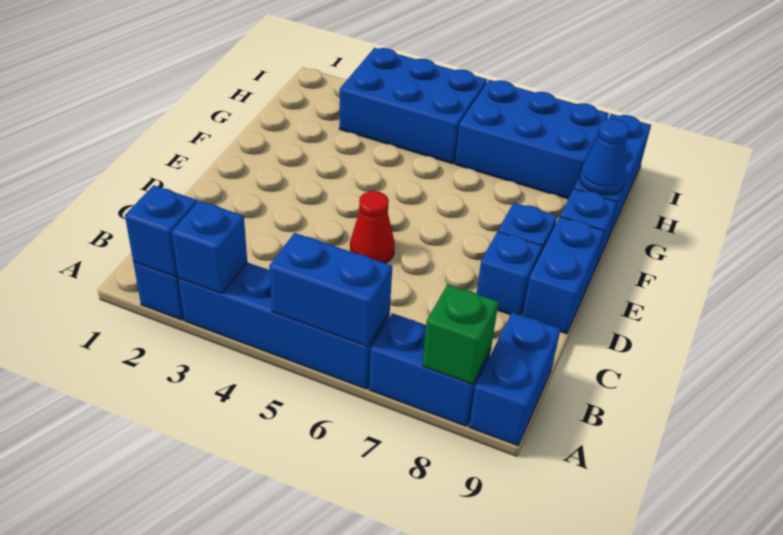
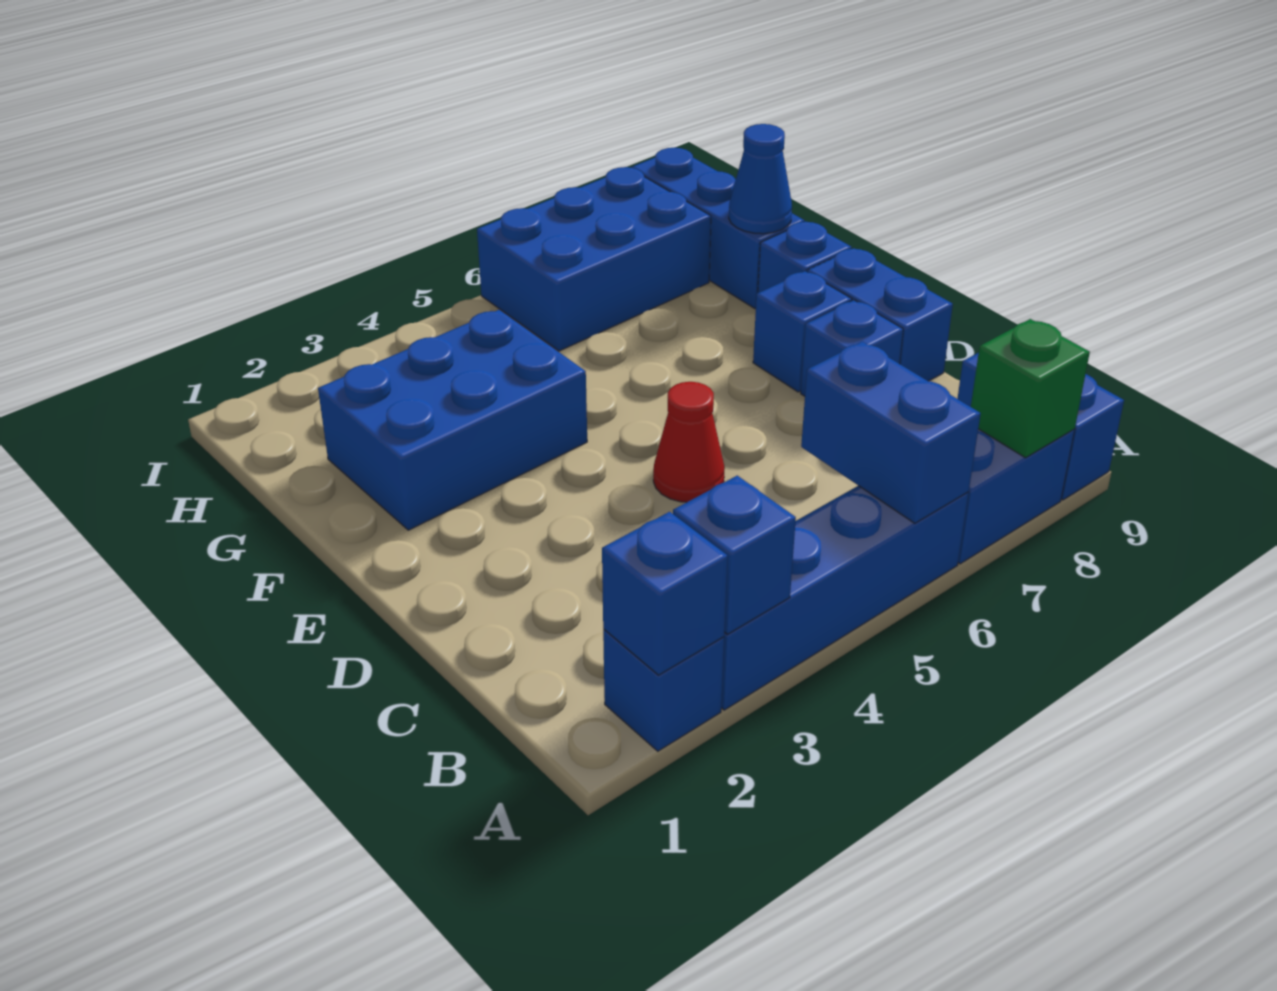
blue 1x2 brick [269,233,392,346] -> blue 1x2 brick turned to [801,342,981,523]
blue 2x3 brick [339,48,487,164] -> blue 2x3 brick moved to [318,310,587,530]

